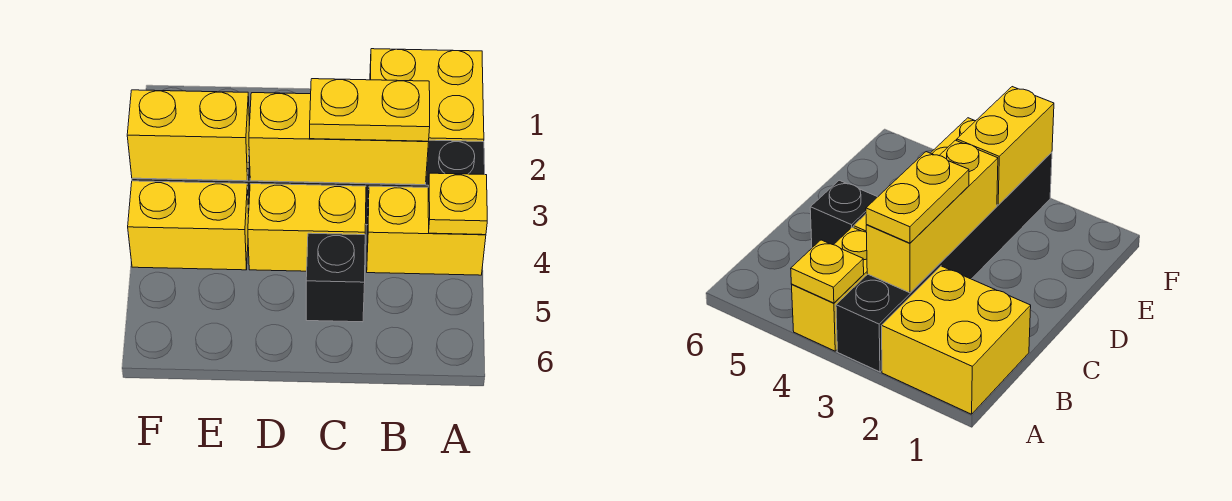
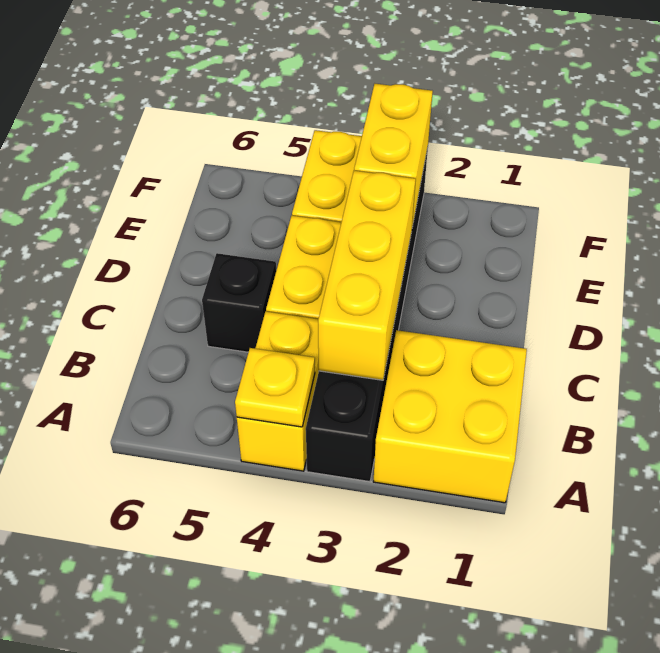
yellow 1x2 plate [310,79,430,141] -> none

